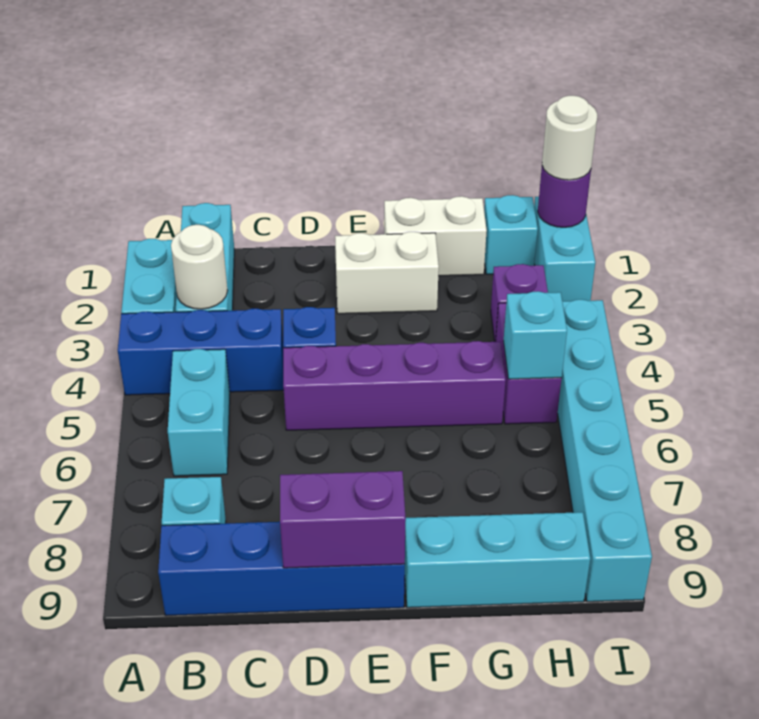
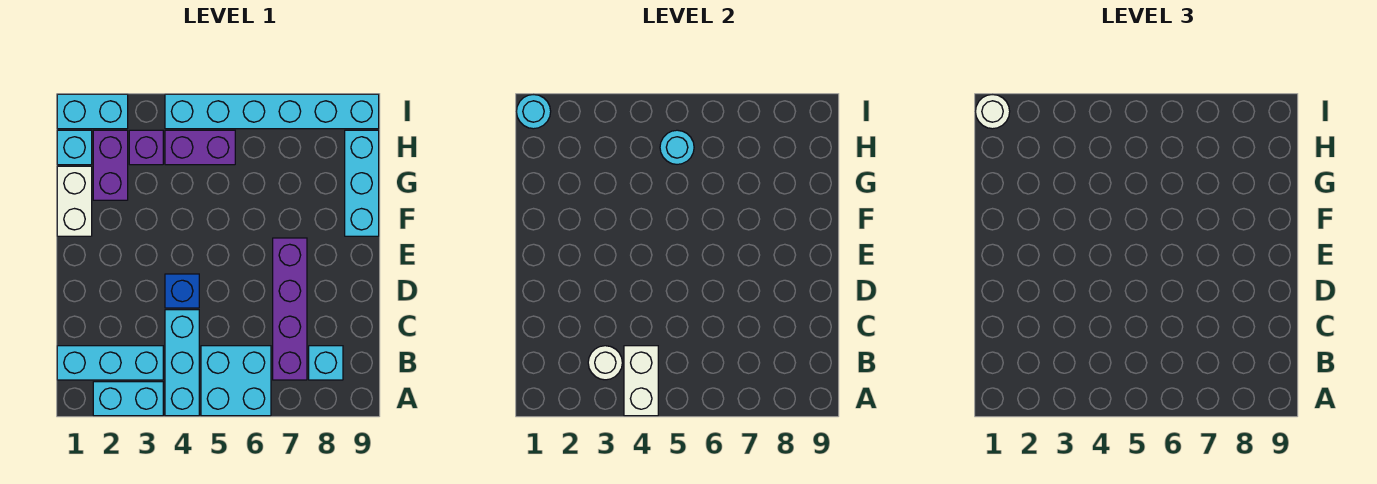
blue 1x3 brick [118,309,284,395] -> cyan 1x3 brick [165,310,199,416]
cyan 1x2 brick [168,349,230,476] -> cyan 2x2 brick [201,346,271,416]
blue 1x4 brick [158,522,405,616] -> none
purple 1x4 brick [283,341,506,430] -> purple 1x4 brick moved to [273,238,307,380]
purple 1x2 brick [280,471,406,568] -> purple 1x2 brick moved to [93,130,128,200]
white 1x2 brick [335,232,439,314] -> white 1x2 brick moved to [624,346,658,416]
cyan 1x1 brick [503,291,567,379] -> cyan 1x1 round brick [660,130,694,164]
purple 1x1 round brick [538,166,591,227] -> cyan 1x1 round brick [517,95,551,129]

